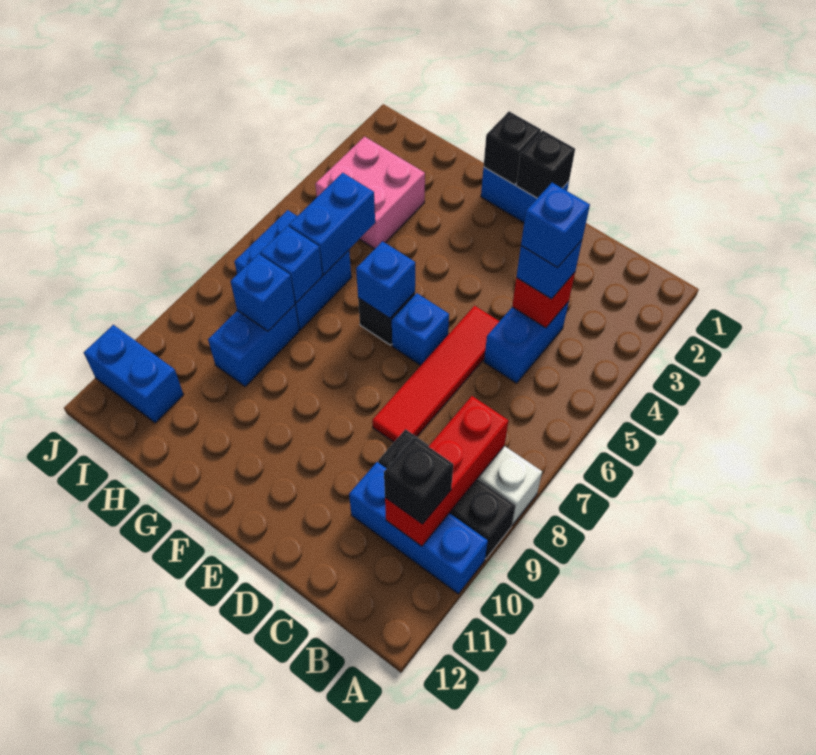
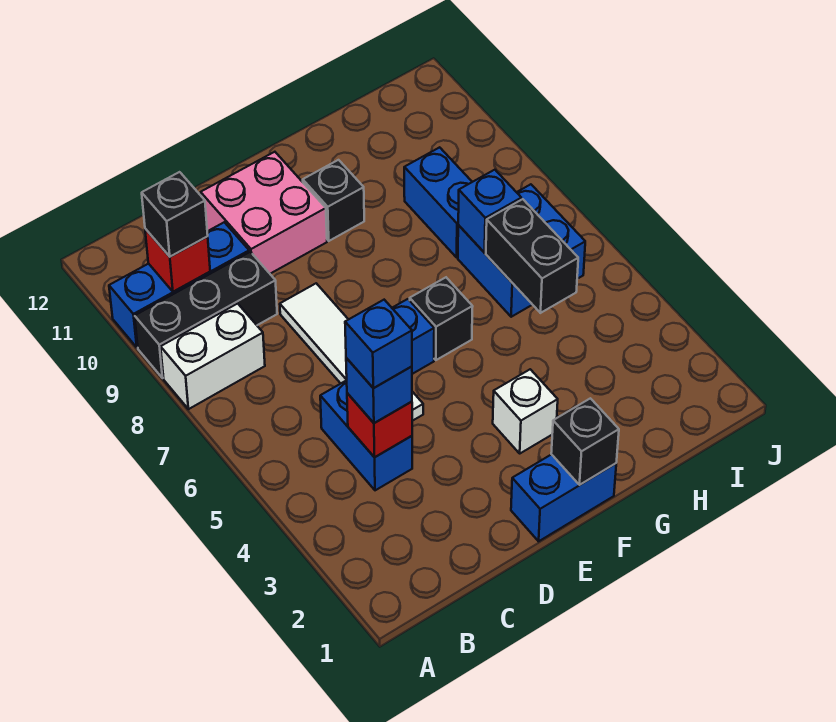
red 1x3 brick [385,396,509,546] -> red 1x1 brick [145,229,210,292]
red 1x4 tile [372,306,500,442] -> white 1x4 tile [280,283,423,421]
black 1x1 brick [516,130,575,198] -> black 1x1 brick moved to [303,160,364,241]
none -> white 1x1 brick [493,369,558,453]
blue 1x1 brick [356,241,415,318] -> none
pink 2x2 brick [315,137,425,249] -> pink 2x2 brick moved to [201,152,327,274]
blue 1x2 brick [289,173,375,275] -> black 1x2 brick [486,199,578,313]
blue 1x1 brick [231,254,295,331] -> none
blue 1x2 brick [84,325,184,423] -> none

